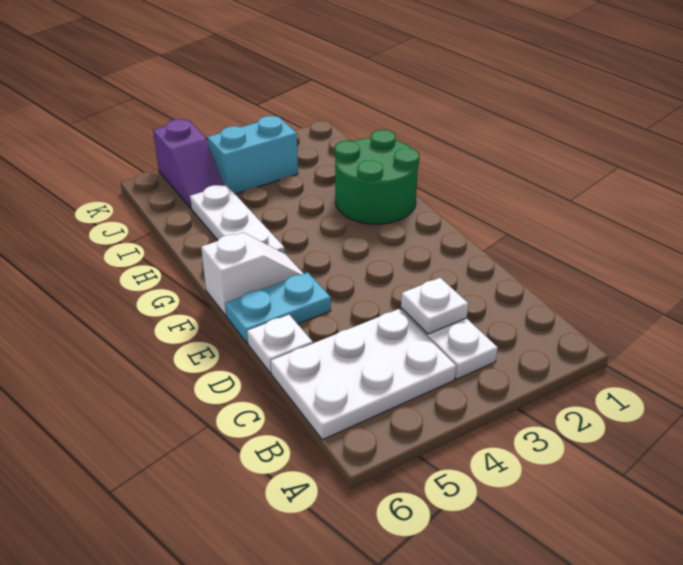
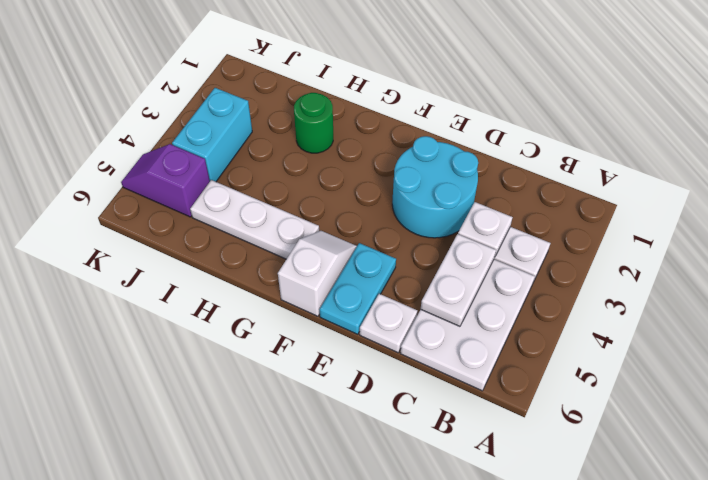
none -> white 1x2 plate [421,234,496,326]
none -> cyan 2x2 round brick [392,136,478,238]
green 2x2 round brick [335,130,420,224] -> green 1x1 round brick [294,93,333,153]
purple 1x2 slope [153,119,224,208] -> purple 1x2 slope turned to [121,144,210,217]

